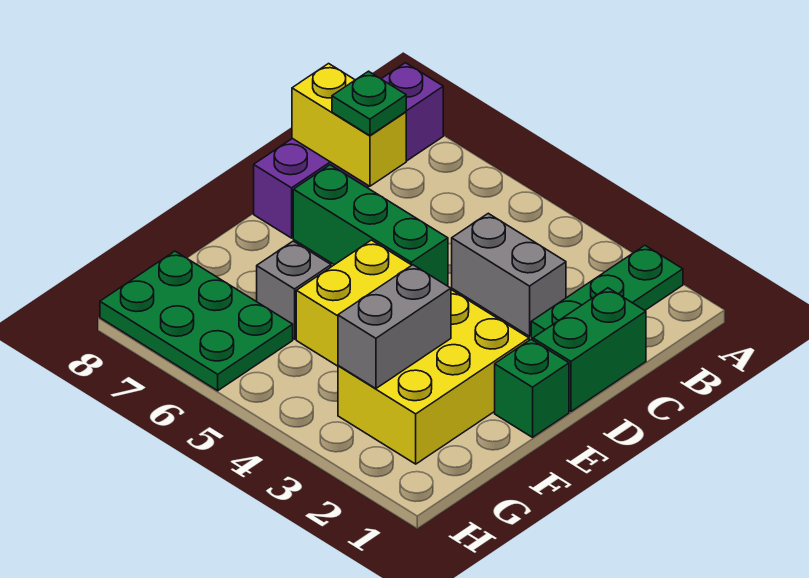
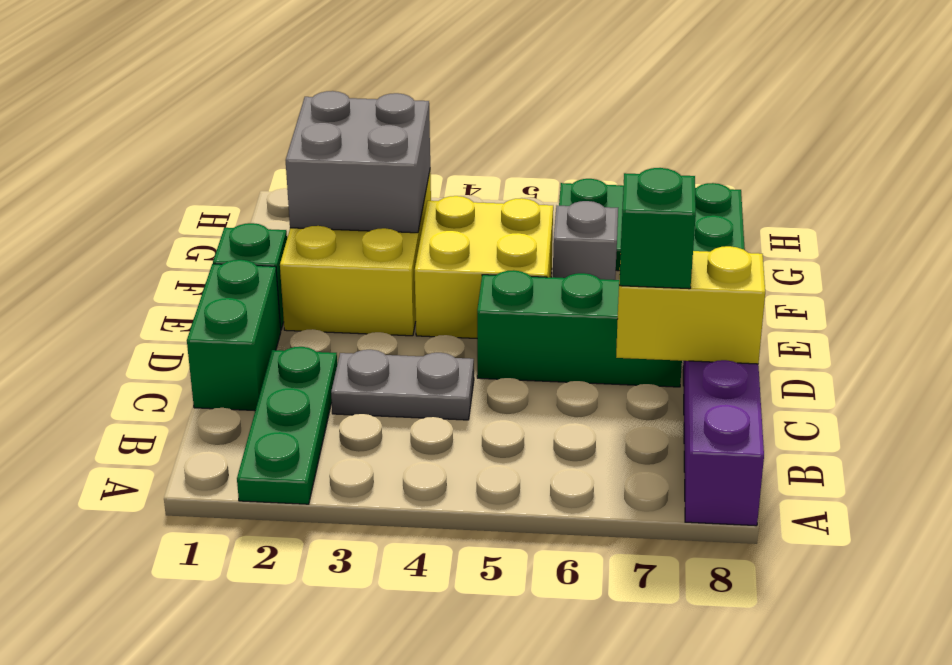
grey 1x2 brick [452,213,566,336] -> grey 1x2 plate [331,350,474,420]
green 1x1 plate [332,71,406,136] -> green 1x1 brick [619,168,696,289]
grey 1x2 brick [338,265,451,389] -> grey 2x2 brick [286,91,430,233]

